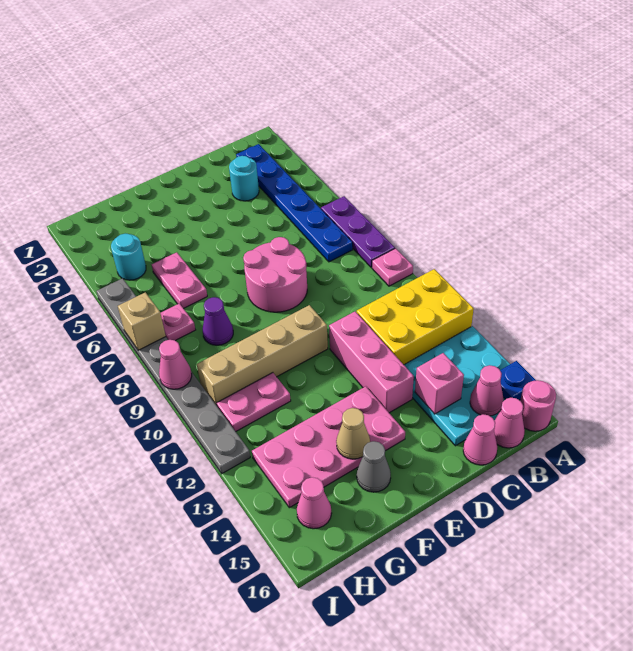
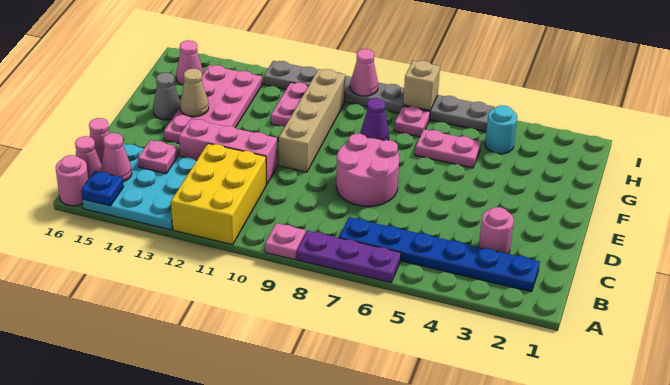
cyan 1x1 round brick [229,156,259,201] -> pink 1x1 round brick [479,207,514,254]
pink 1x1 brick [415,353,464,414] -> pink 1x1 plate [138,140,178,173]

